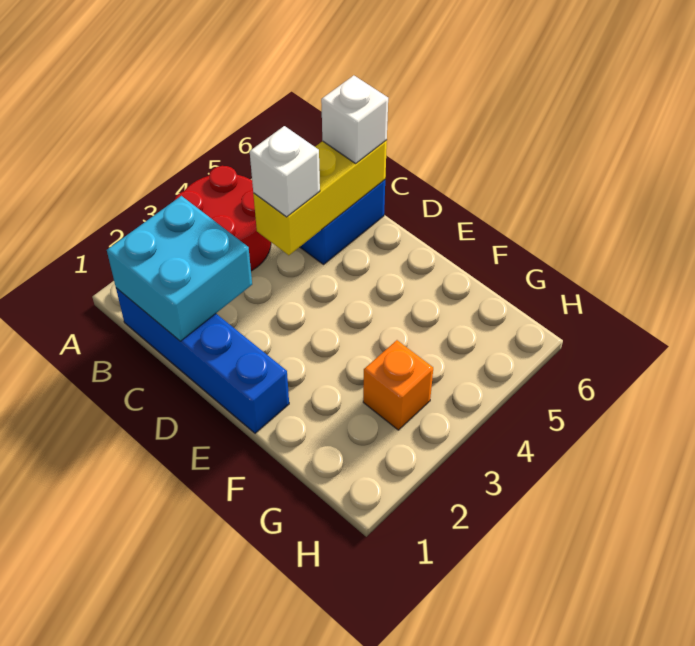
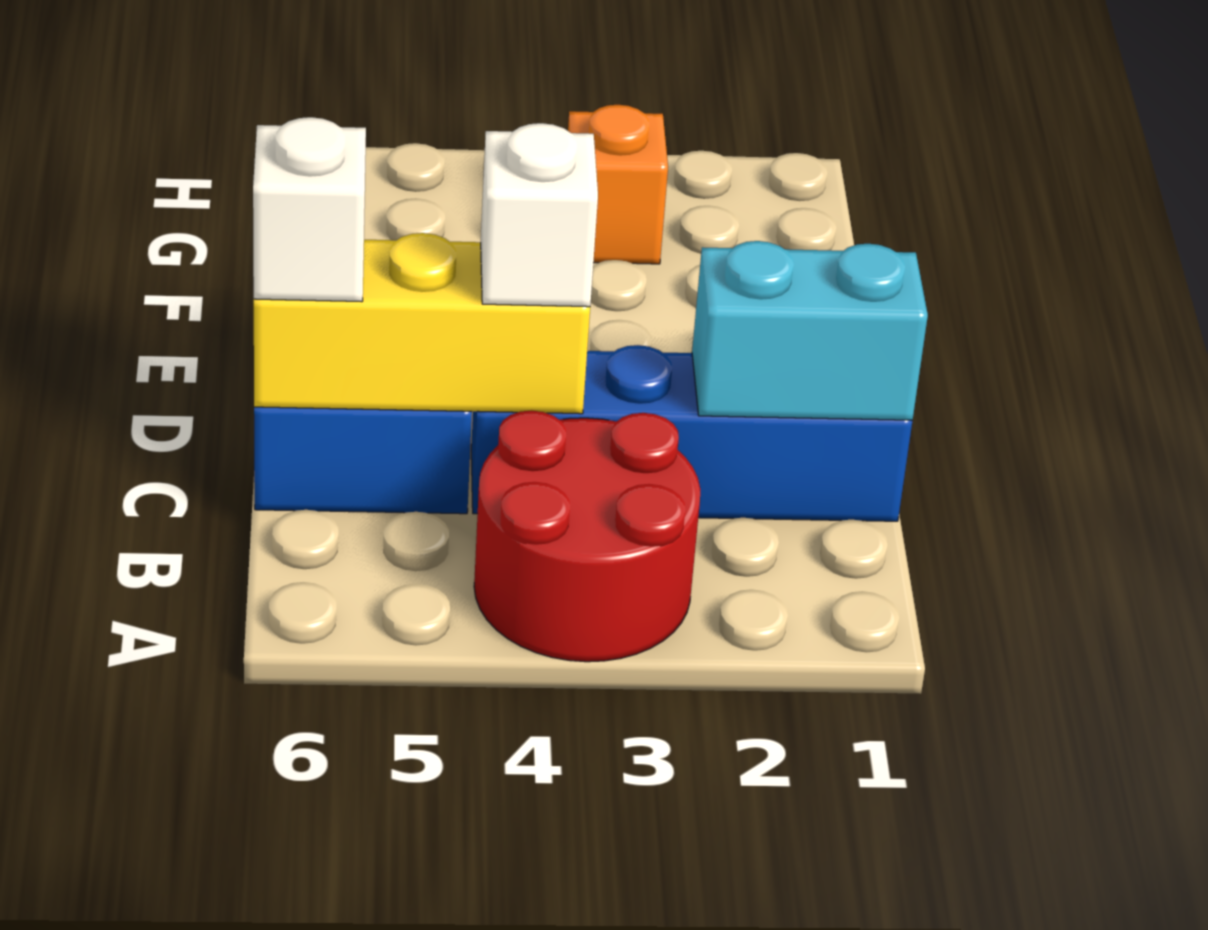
blue 1x4 brick [116,288,289,433] -> blue 1x4 brick turned to [471,345,912,521]
cyan 2x2 brick [107,196,252,341] -> cyan 1x2 brick [692,241,928,420]

